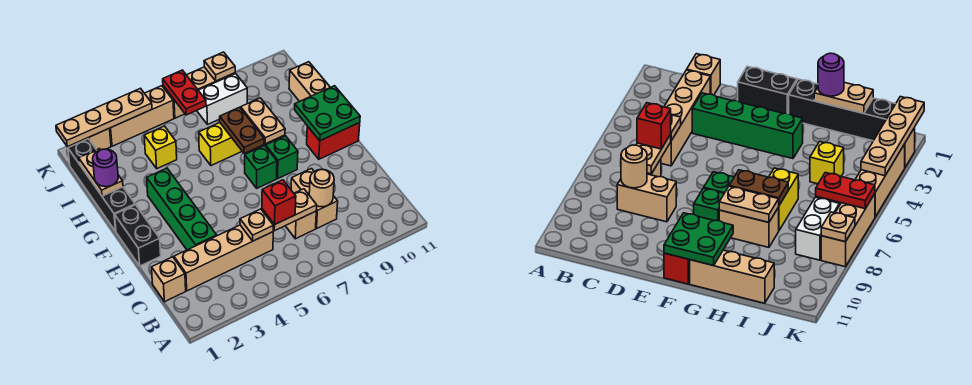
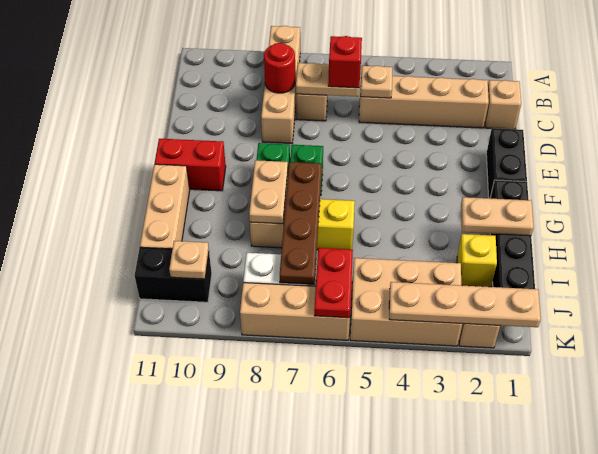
tan 1x2 brick [291,169,338,228] -> tan 1x4 brick [261,26,300,144]
tan 1x1 round brick [309,169,334,207] -> red 1x1 round brick [264,43,295,93]
green 1x4 brick [147,168,217,250] -> none
green 2x2 plate [295,86,360,141] -> none
brown 1x2 plate [220,107,264,153] -> brown 1x4 plate [280,162,322,285]
tan 1x2 plate [79,149,123,196] -> tan 1x2 plate turned to [461,197,534,236]
purple 1x1 round brick [93,149,118,187] -> none
yellow 1x1 brick [144,126,177,169] -> yellow 1x1 brick moved to [457,234,497,287]
none -> black 1x2 brick [135,247,212,302]
tan 1x3 brick [109,86,174,146] -> tan 2x3 brick [350,258,462,346]
tan 1x1 plate [204,52,235,81] -> tan 1x1 plate moved to [169,241,209,279]

